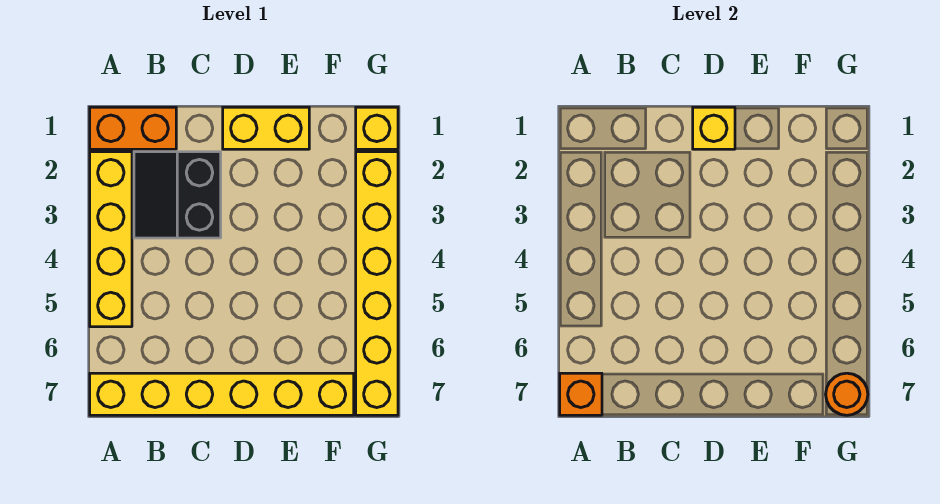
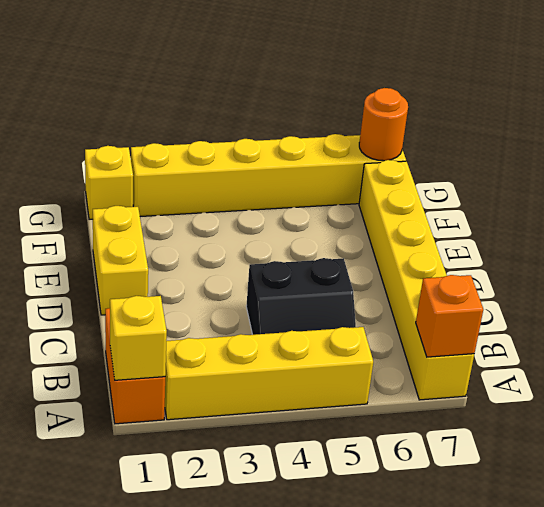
black 2x2 slope [134,152,221,238] -> black 2x2 slope moved to [246,258,356,335]
yellow 1x1 brick [693,107,735,149] -> yellow 1x1 brick moved to [110,296,167,380]

